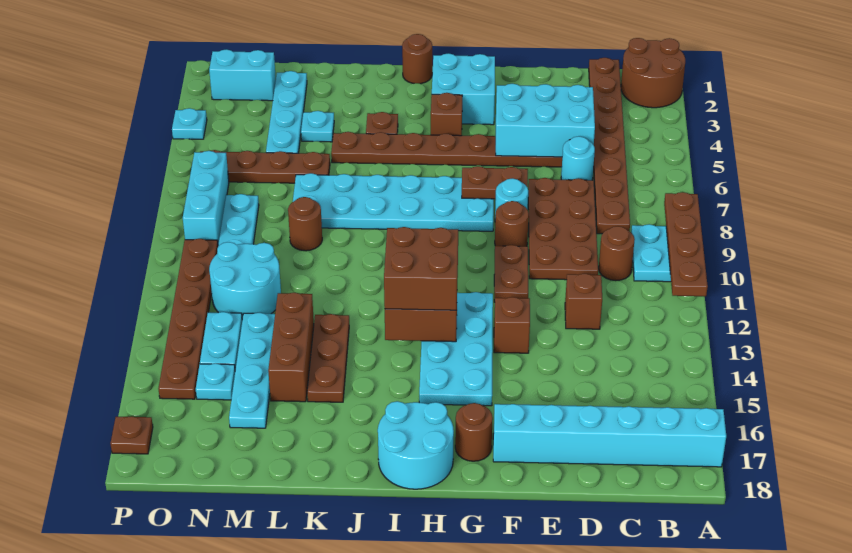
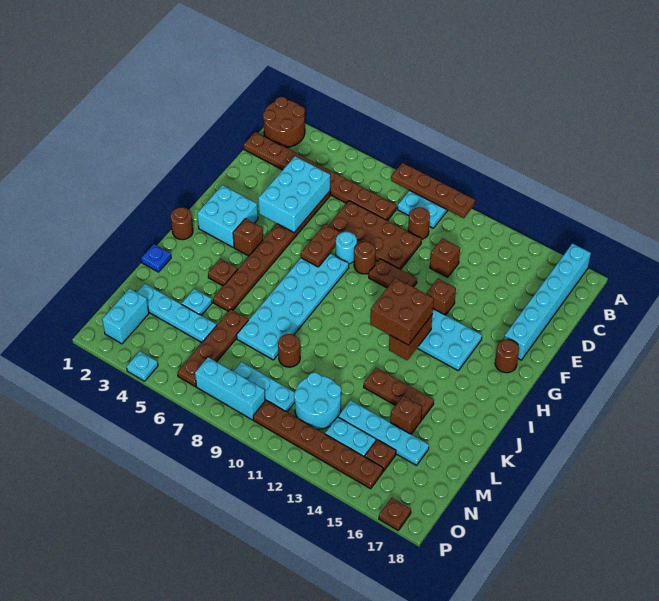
cyan 1x1 round brick [561,136,595,180] -> none
cyan 2x2 round brick [378,401,454,489] -> none
none -> blue 1x1 plate [141,244,171,272]
brown 1x3 brick [268,293,314,402] -> brown 1x1 brick [390,396,422,434]
cyan 1x1 plate [196,363,235,400] -> brown 1x1 plate [365,440,396,471]

